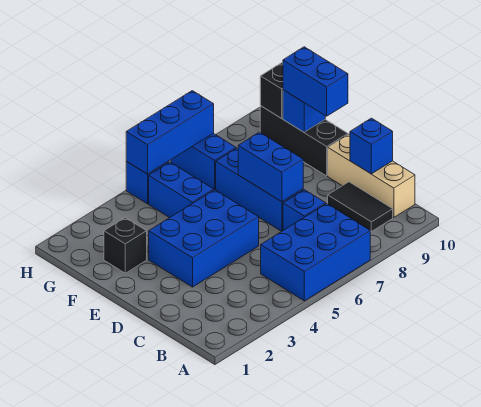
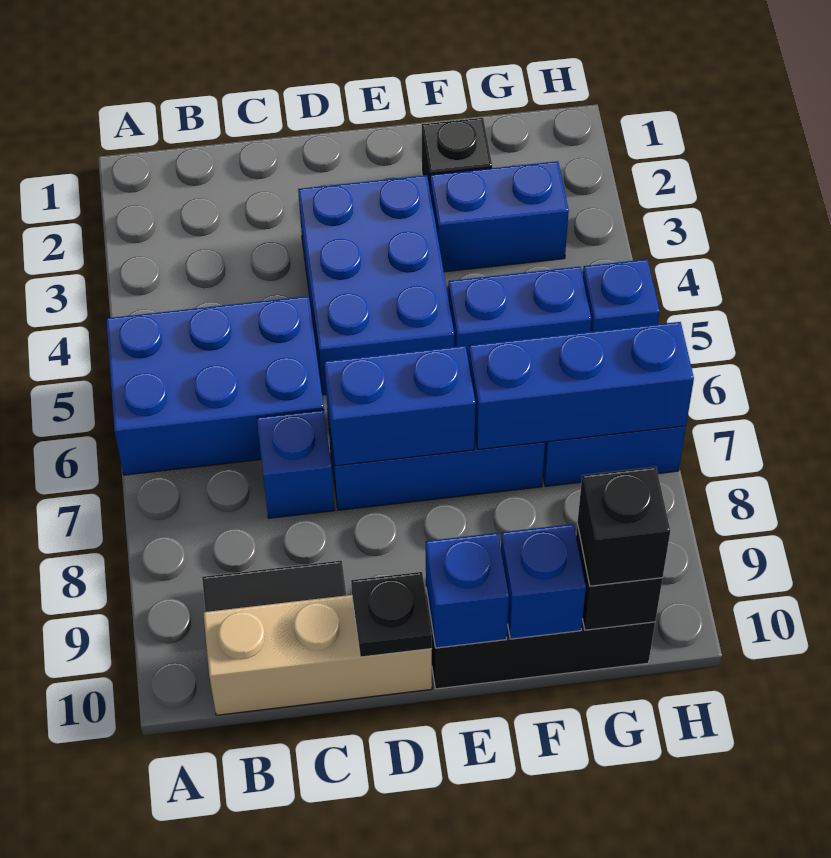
blue 2x3 brick [261,204,370,301] -> blue 2x3 brick turned to [106,296,324,475]
blue 1x1 brick [350,118,393,174] -> blue 1x1 brick moved to [426,533,509,648]
none -> black 1x1 plate [351,572,432,657]
blue 1x2 brick [283,47,348,116] -> blue 1x2 brick moved to [430,161,569,272]
none -> black 1x1 brick [577,467,670,586]
blue 1x3 brick [126,91,214,174] -> blue 1x3 brick turned to [469,322,694,450]

